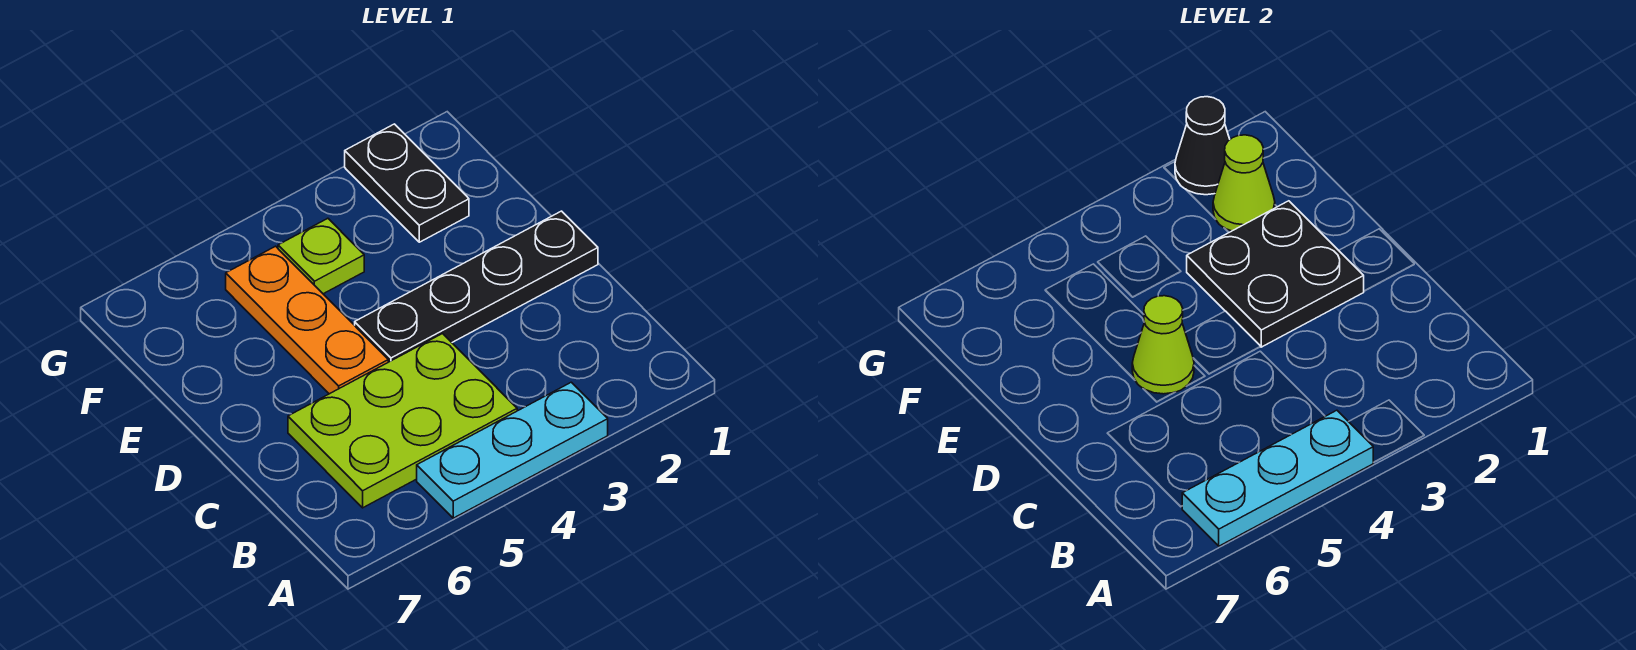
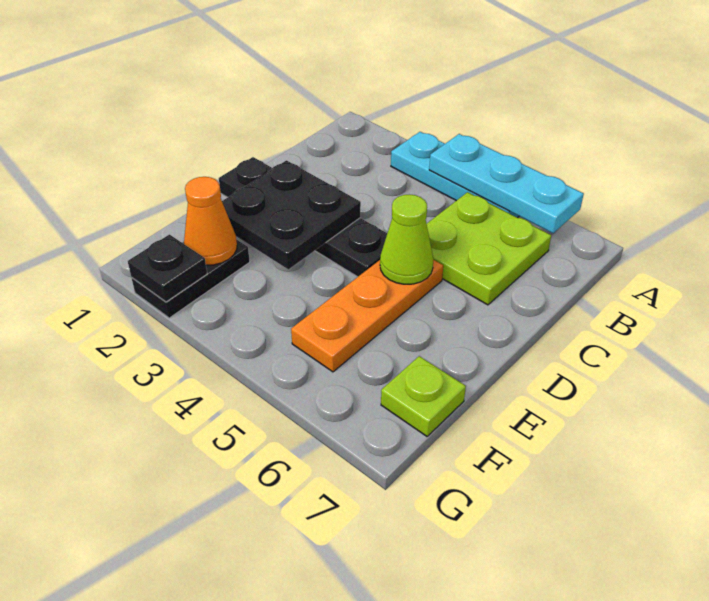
lime 2x3 plate [288,334,517,508] -> lime 2x2 plate [427,192,551,305]
lime 1x1 cone [1213,135,1275,231] -> orange 1x1 cone [184,177,237,265]
lime 1x1 plate [278,218,364,294] -> lime 1x1 plate moved to [381,356,466,436]
black 1x1 cone [1175,97,1230,195] -> black 1x1 plate [128,235,207,302]

